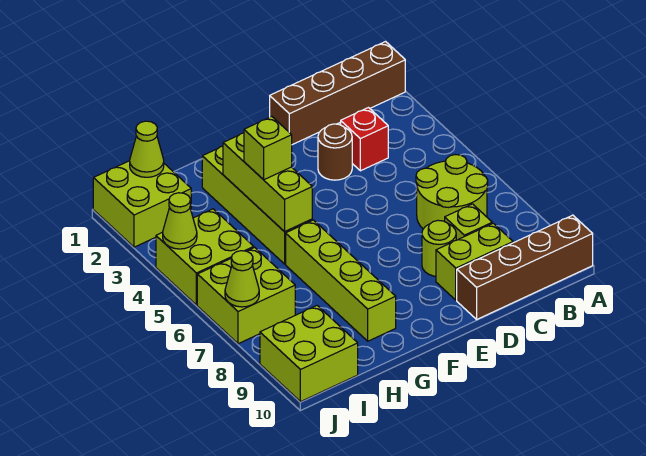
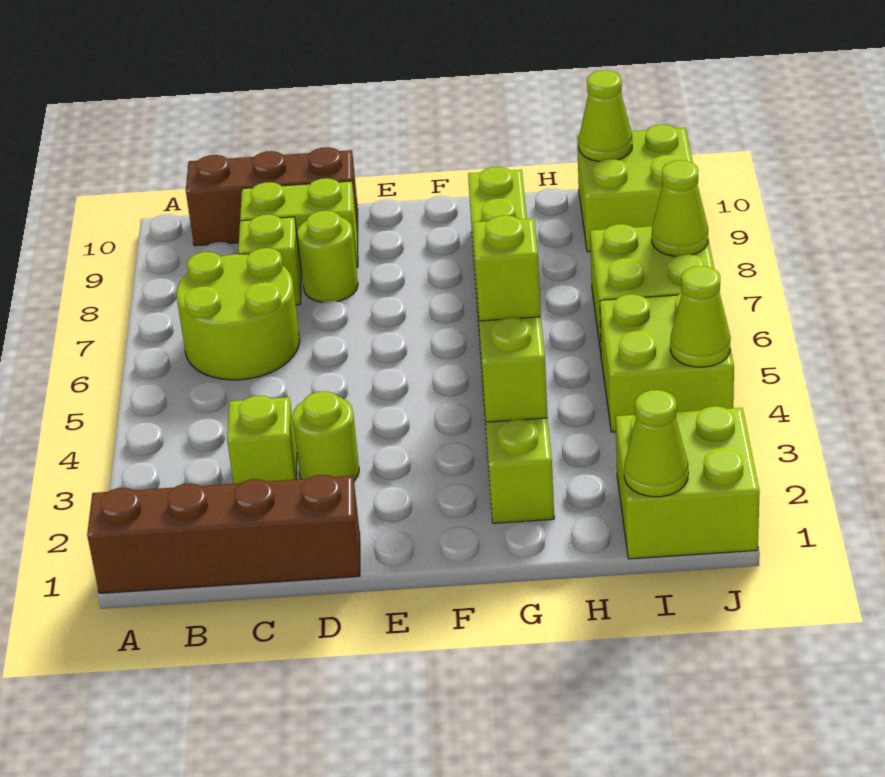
brown 1x4 brick [457,215,593,319] -> brown 1x3 brick [186,147,358,246]
red 1x1 brick [341,108,388,171] -> lime 1x1 brick [227,396,297,483]
brown 1x1 round brick [318,124,352,180] -> lime 1x1 round brick [292,391,359,481]
none -> lime 1x1 cone [579,70,632,162]

